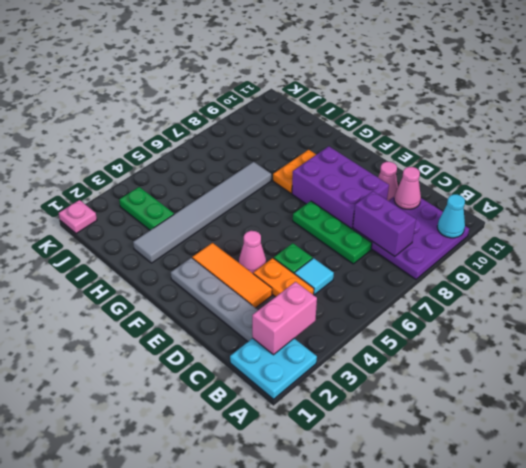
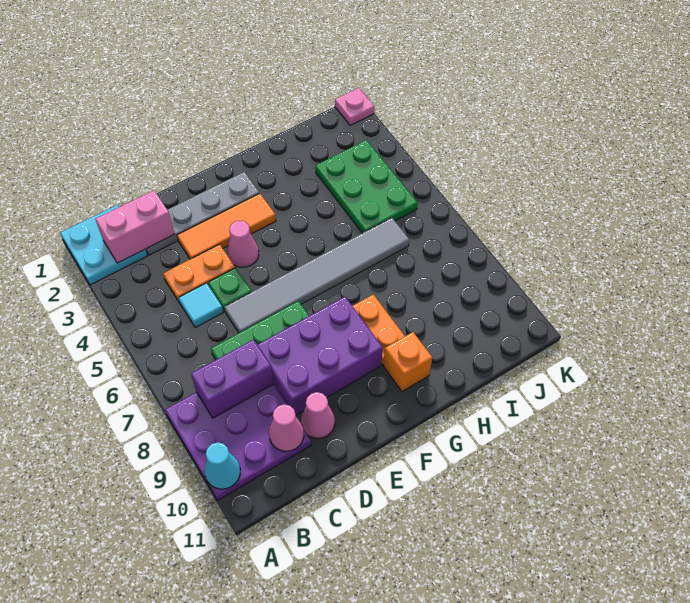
pink 1x2 brick [252,282,317,355] -> pink 1x2 brick turned to [95,191,174,263]
none -> orange 1x1 brick [384,332,432,392]
grey 1x6 tile [133,162,271,263] -> grey 1x6 tile turned to [225,218,409,333]
green 1x2 plate [119,187,174,230] -> green 2x3 plate [315,140,418,233]

